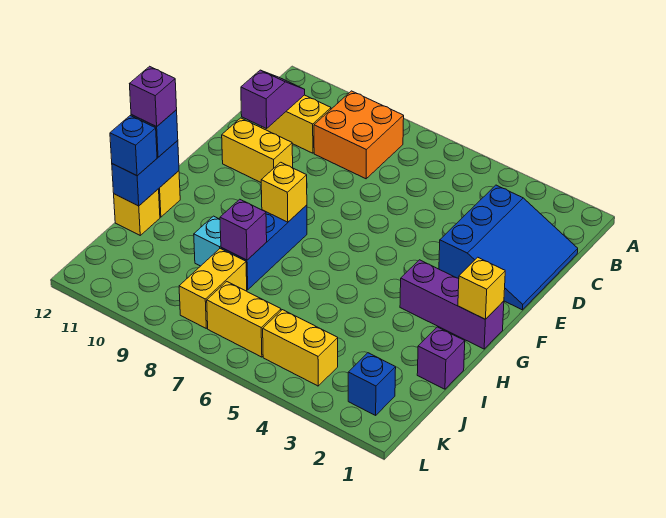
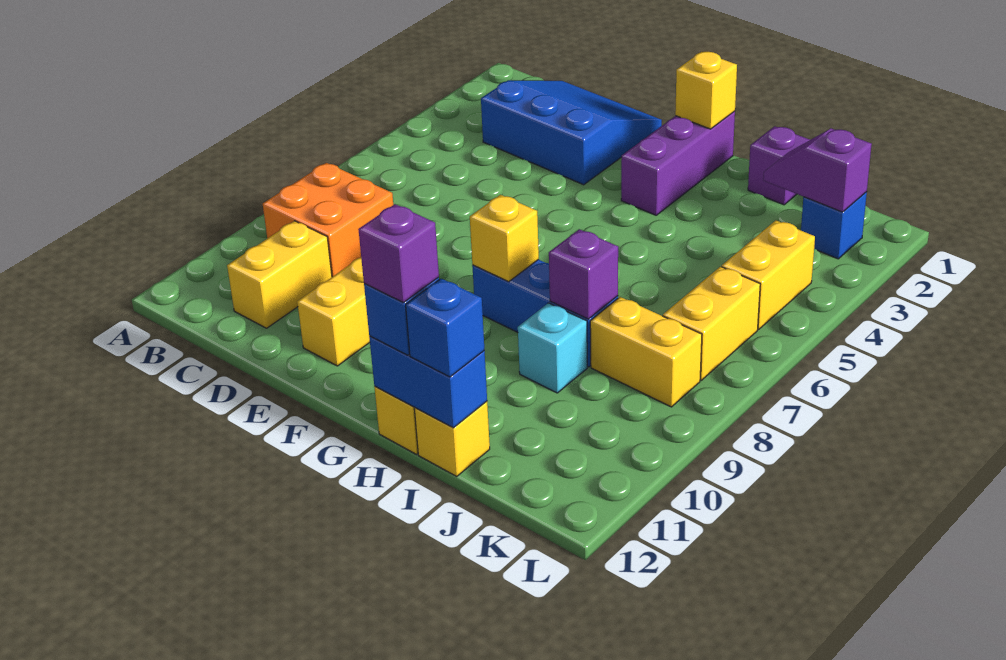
purple 1x2 slope [241,70,305,129] -> purple 1x2 slope moved to [763,129,872,212]

